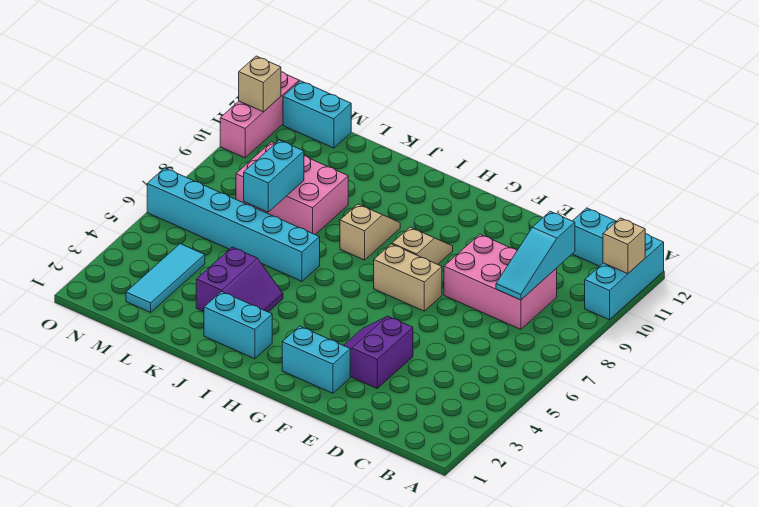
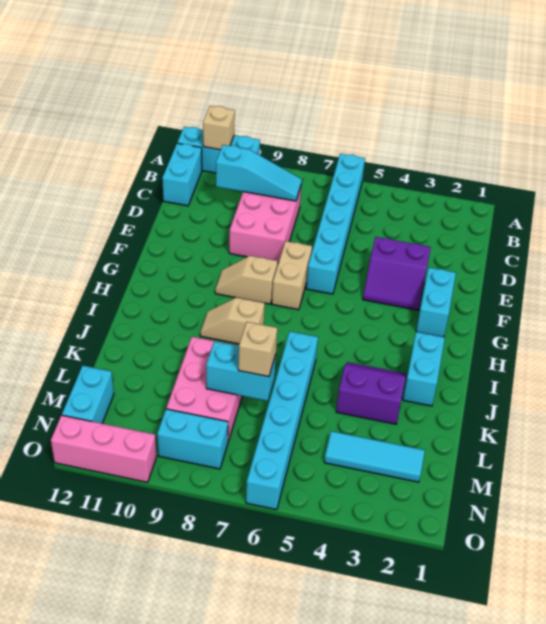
none -> cyan 1x6 brick [306,154,365,294]
none -> cyan 1x2 brick [157,409,228,469]
tan 1x1 brick [239,56,281,112] -> tan 1x1 brick moved to [238,322,277,377]

